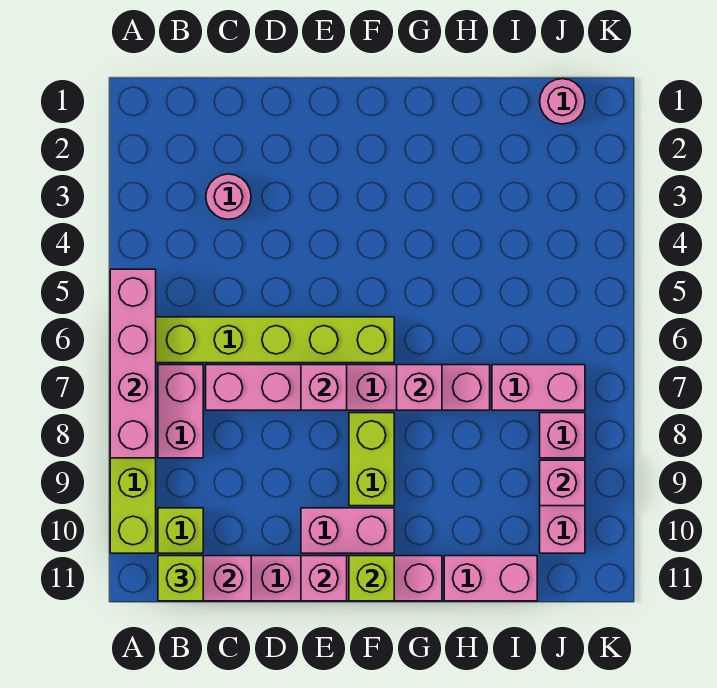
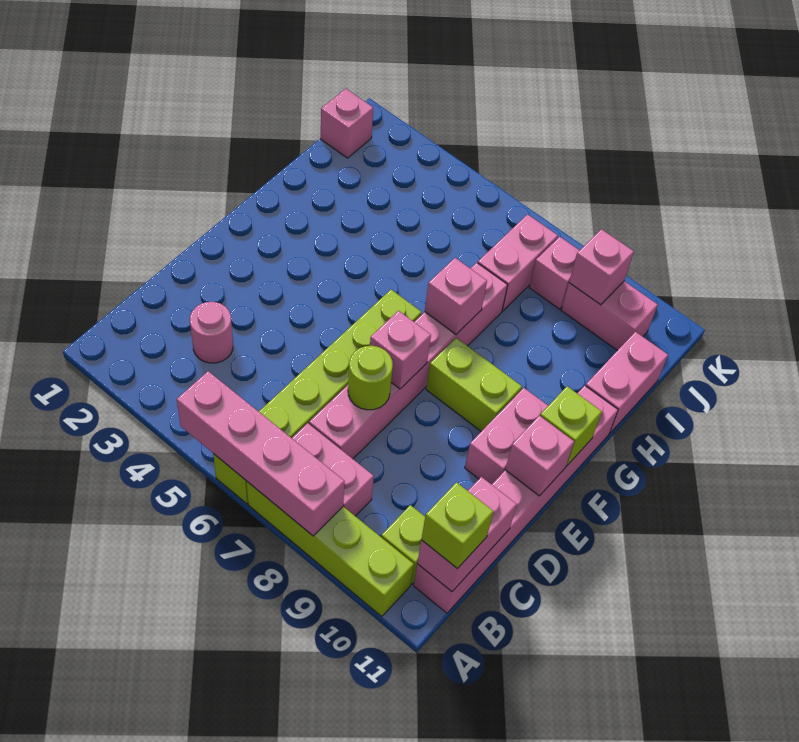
none -> lime 1x1 round brick [348,346,393,410]
pink 1x1 round brick [540,79,585,124] -> pink 1x1 brick [321,89,373,158]

